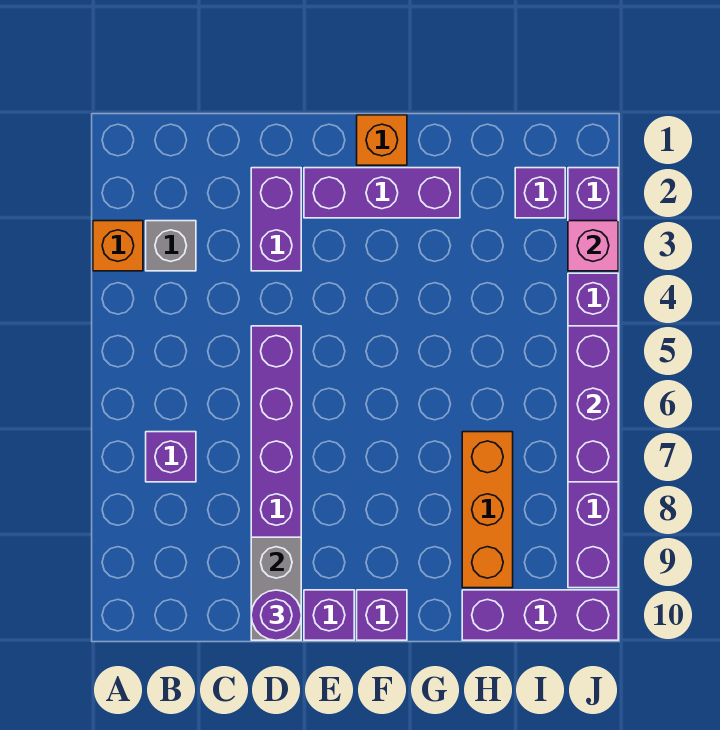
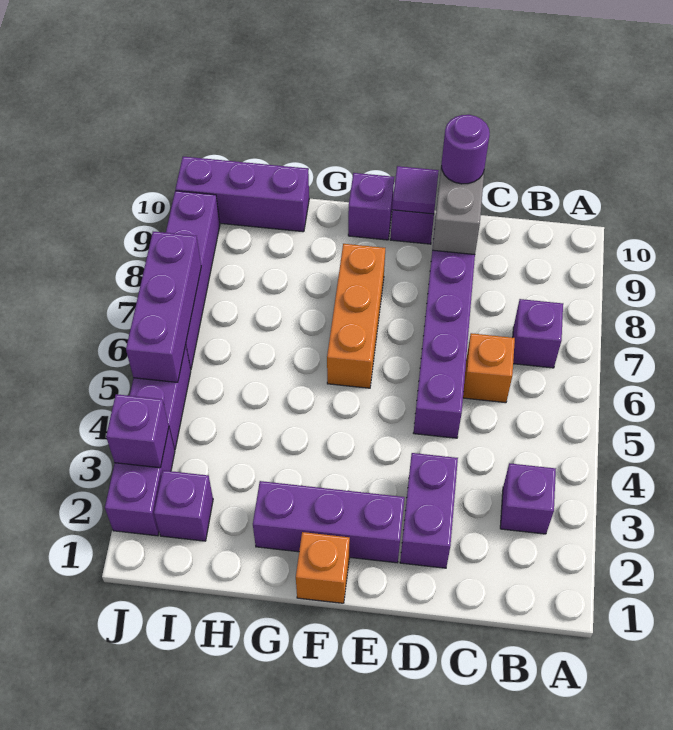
orange 1x1 brick [93,221,143,271] -> orange 1x1 brick moved to [463,333,515,403]
grey 1x1 brick [146,221,196,271] -> purple 1x1 brick [500,463,556,534]
none -> purple 1x1 tile [392,166,439,214]
orange 1x3 brick [462,432,513,588] -> orange 1x3 brick moved to [327,244,385,388]
pink 1x1 brick [568,221,618,271] -> purple 1x1 brick [106,394,169,468]

